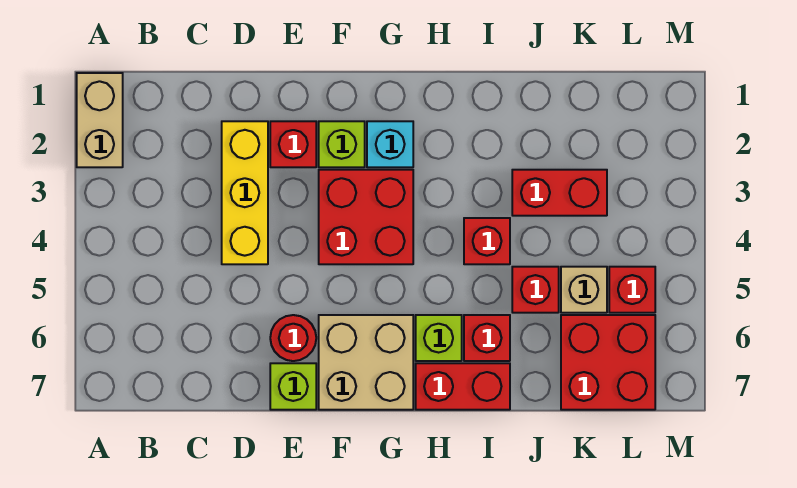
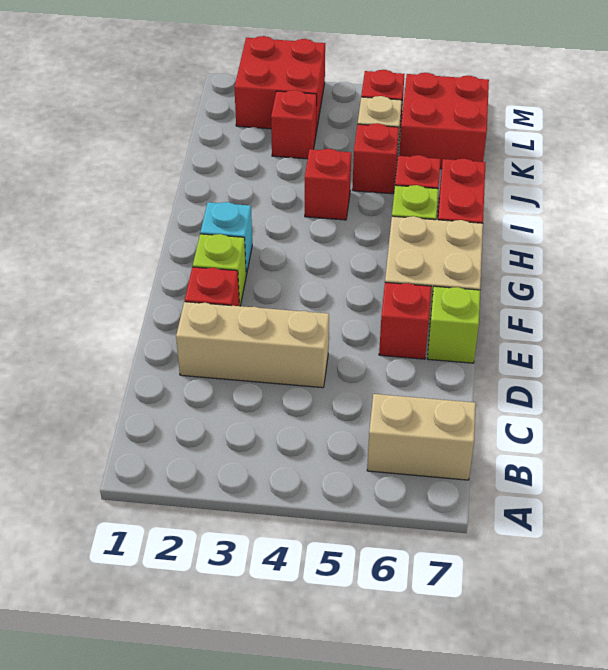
tan 1x2 brick [77,73,123,167] -> tan 1x2 brick moved to [367,394,476,480]
yellow 1x3 brick [222,121,268,264] -> tan 1x3 brick [176,302,329,388]
red 1x1 round brick [270,315,316,361] -> red 1x1 brick [379,282,431,359]
red 2x2 brick [319,170,413,264] -> red 2x2 brick moved to [234,36,325,132]
red 1x2 brick [512,170,607,216] -> red 1x1 brick [271,90,317,159]

